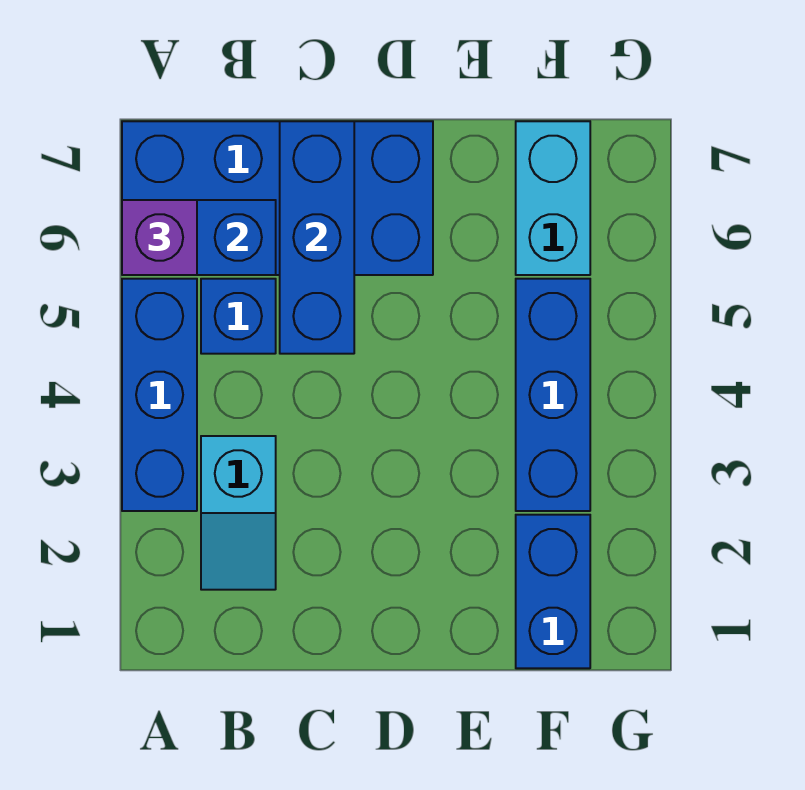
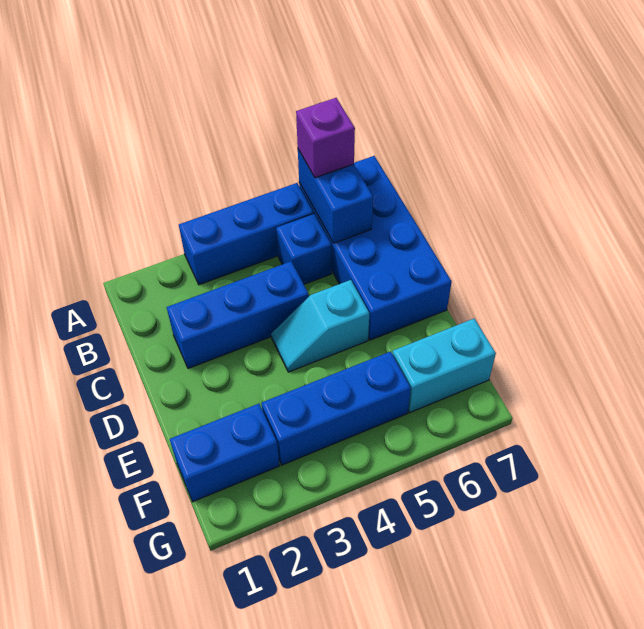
cyan 1x2 slope [201,436,276,590] -> cyan 1x2 slope moved to [271,280,369,372]
blue 1x3 brick [280,121,354,354] -> blue 1x3 brick moved to [167,261,309,368]

